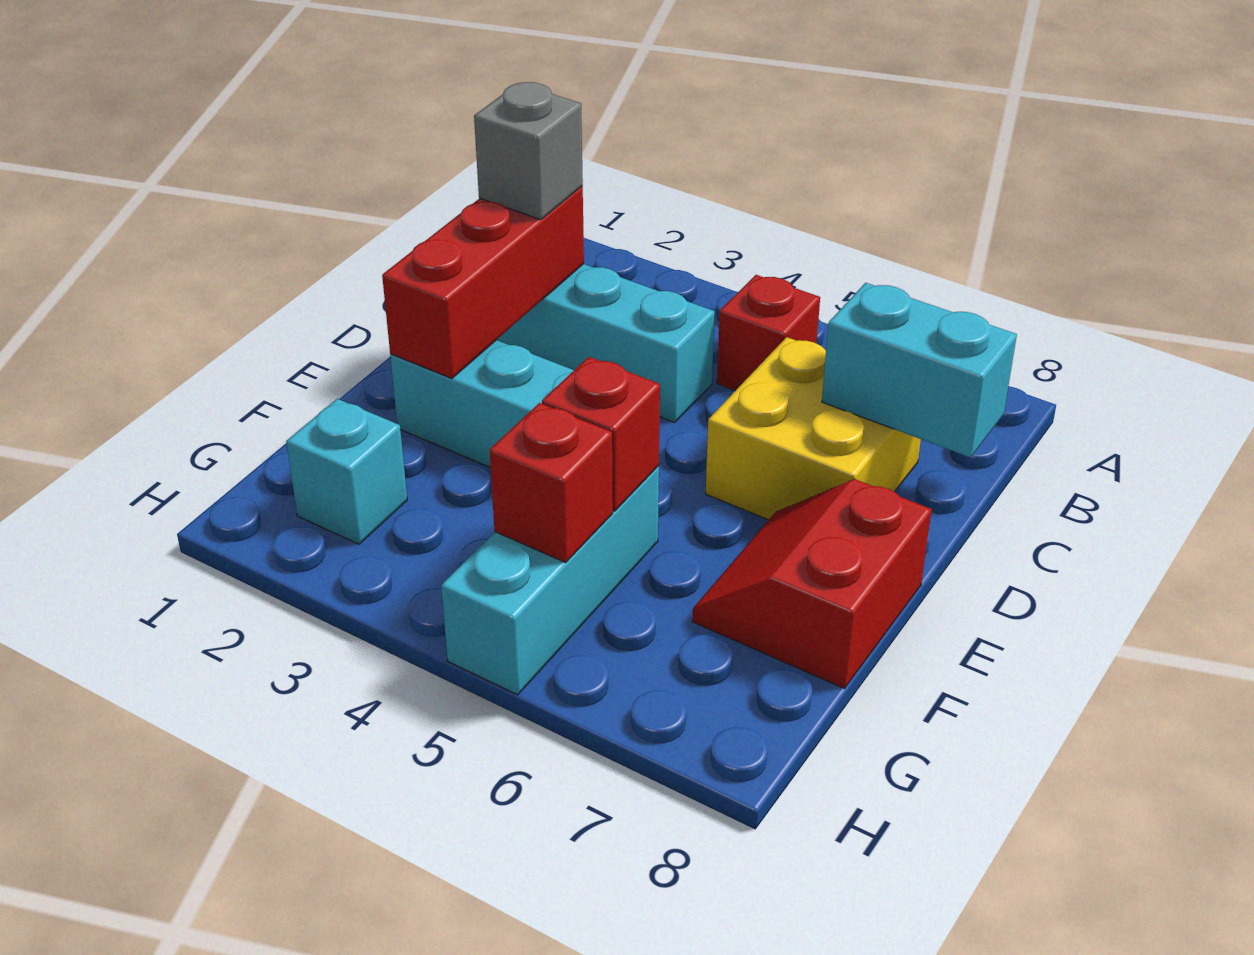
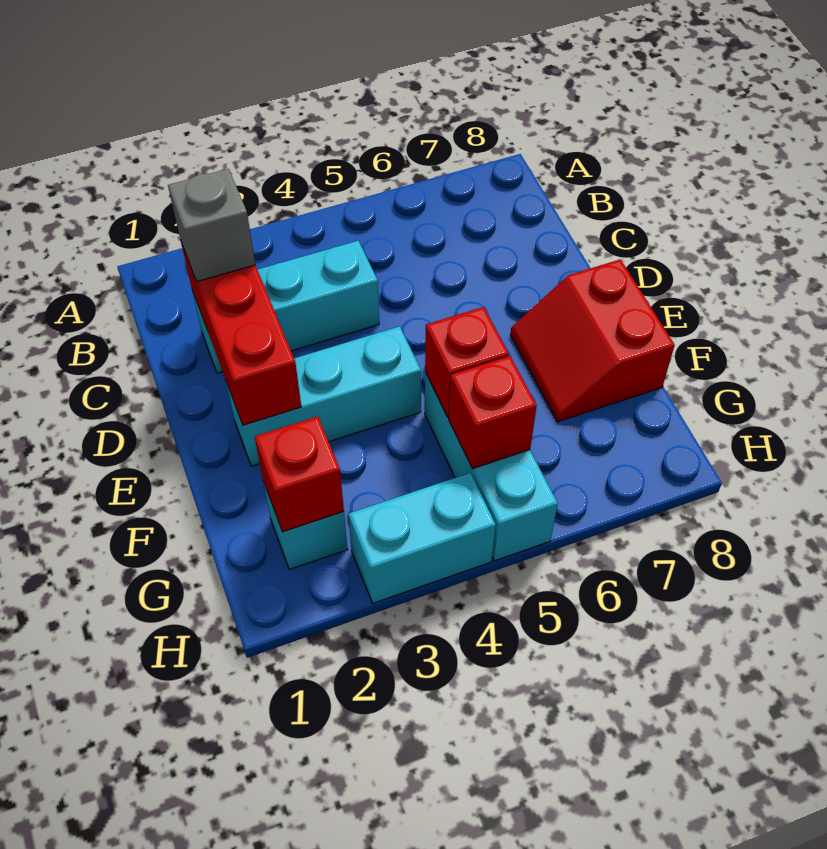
red 1x1 brick [717,275,820,391] -> red 1x1 brick moved to [254,416,344,532]
yellow 2x2 brick [706,337,921,520] -> none
cyan 1x2 brick [822,283,1017,458] -> cyan 1x2 brick moved to [348,473,496,603]

